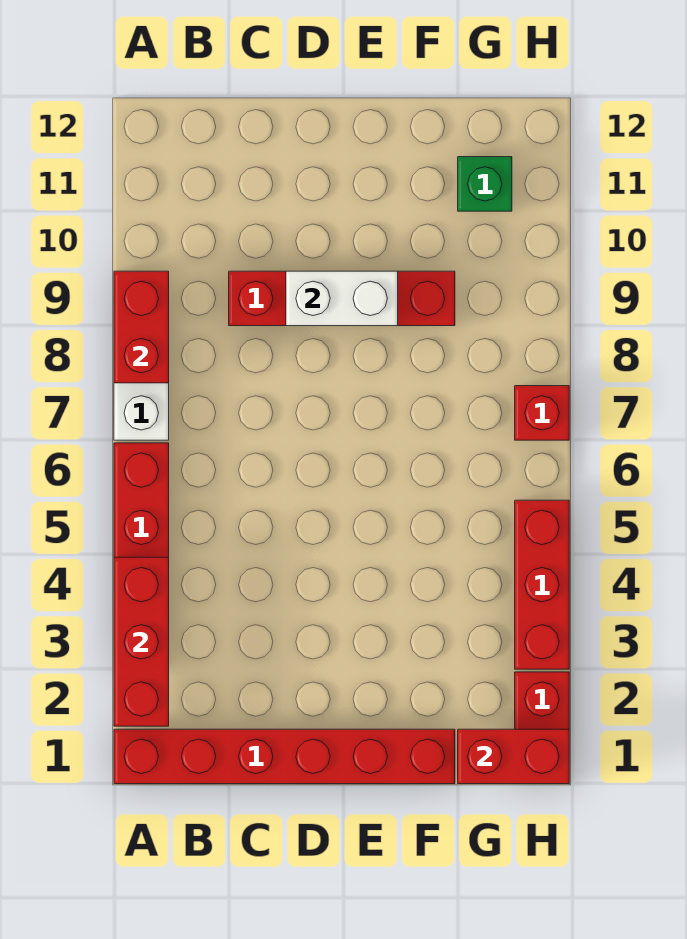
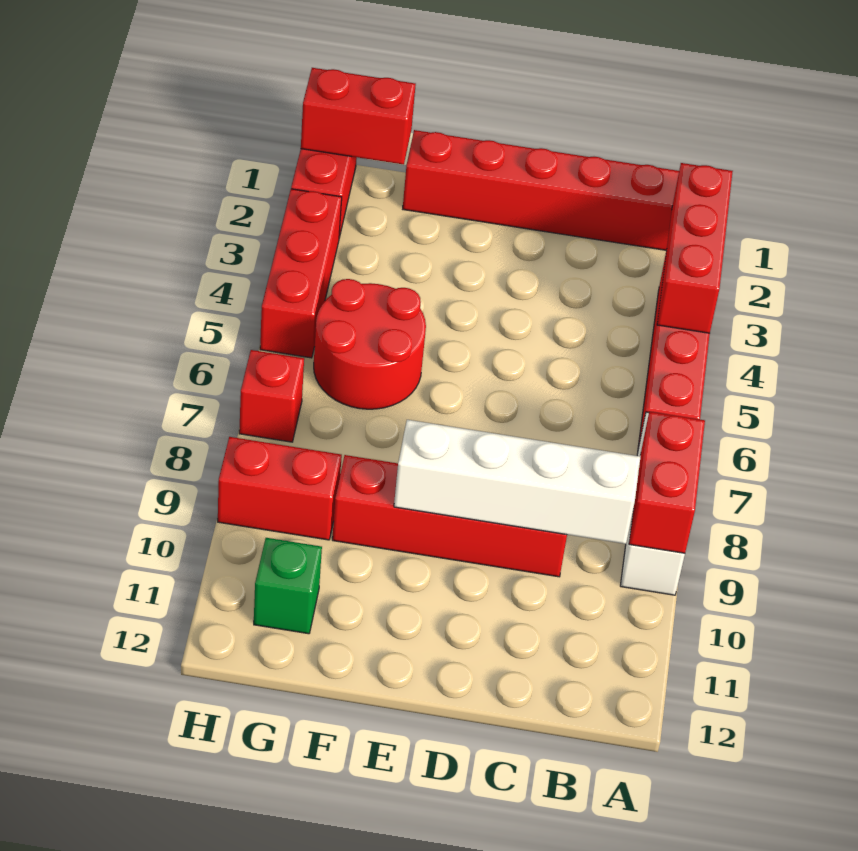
white 1x2 brick [286,271,398,326] -> white 1x4 brick [394,420,641,544]
none -> red 2x2 round brick [314,279,426,409]
none -> red 1x2 brick [218,437,342,540]

